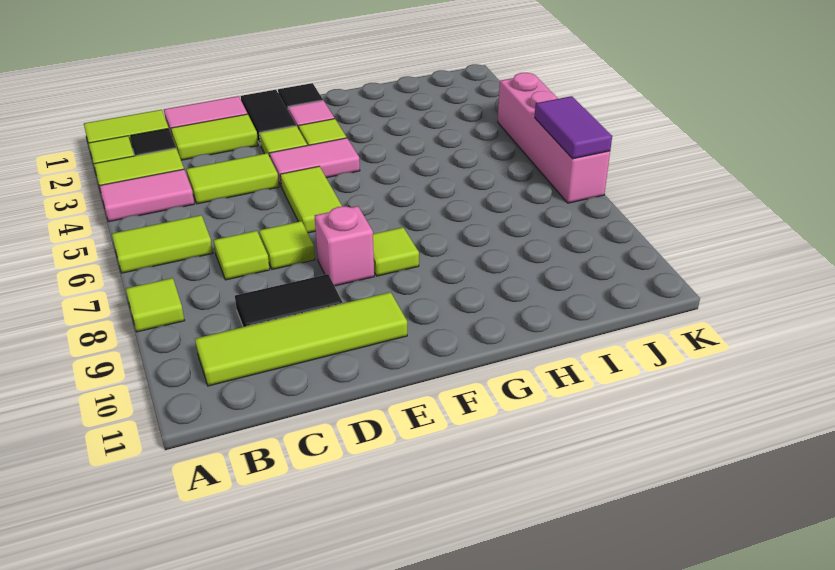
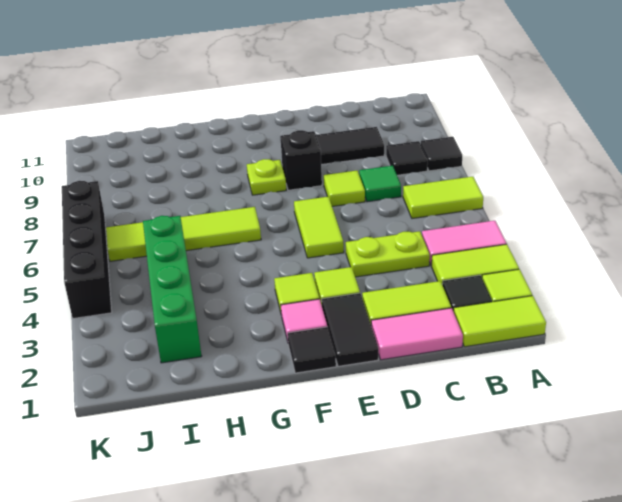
lime 1x1 tile [126,278,185,332] -> black 1x1 tile [421,137,462,171]
none -> black 1x1 tile [386,141,428,175]
lime 1x4 tile [195,292,407,386] -> lime 1x4 tile moved to [106,207,261,261]
lime 1x2 tile [187,153,279,204] -> lime 1x2 plate [346,231,430,277]
lime 1x1 tile [214,231,270,280] -> green 1x1 tile [359,166,401,202]
pink 1x2 tile [270,138,360,186] -> none
pink 1x1 brick [315,206,374,286] -> black 1x1 brick [280,130,322,190]
lime 1x1 tile [373,227,419,276] -> lime 1x1 plate [247,159,286,195]
none -> green 1x4 brick [143,216,201,363]
pink 1x4 brick [498,73,610,203] -> black 1x4 brick [62,181,112,319]
purple 1x2 tile [535,96,612,159] -> none

